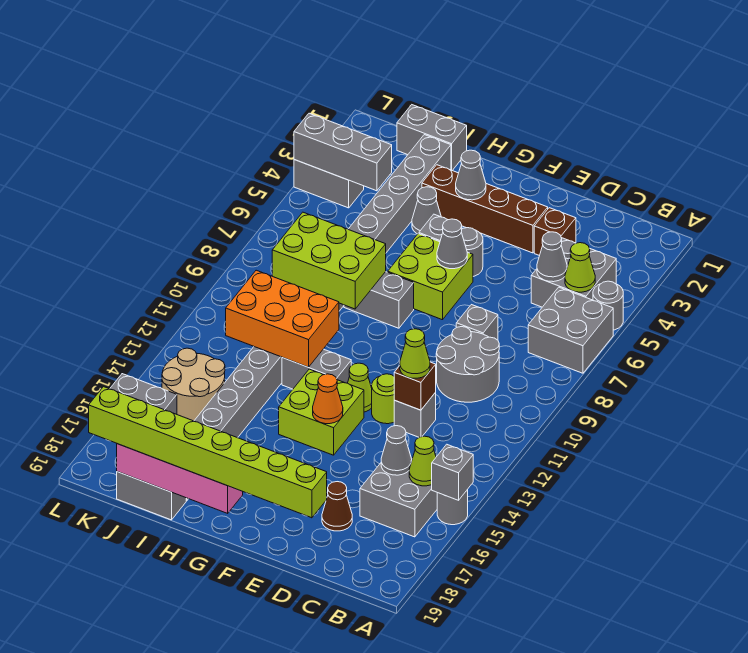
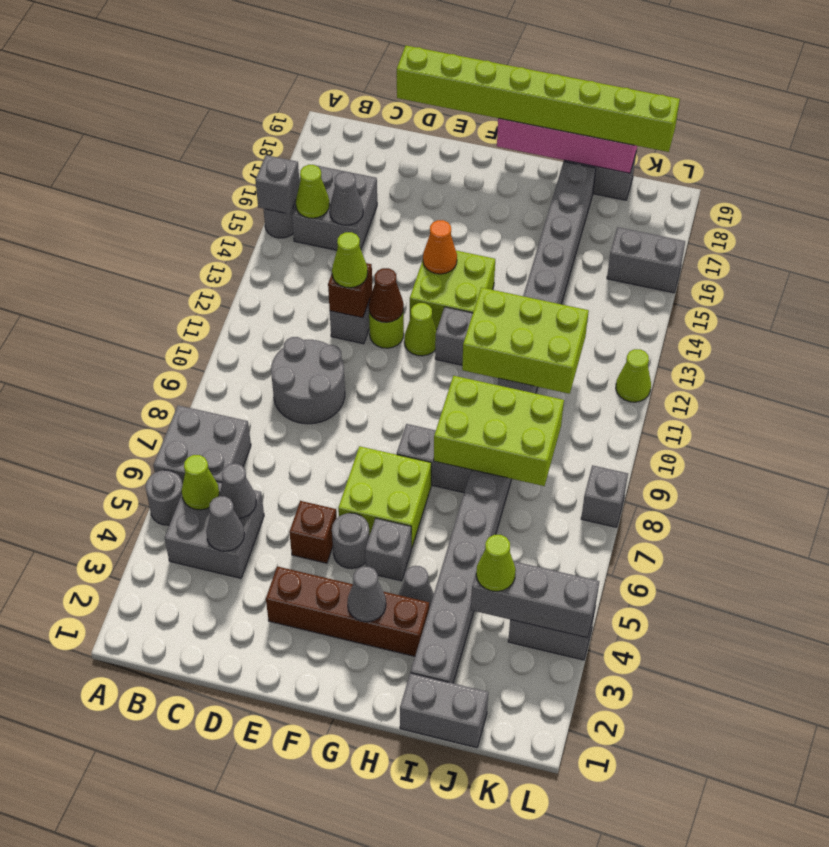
brown 1x1 brick [534,208,576,256] -> brown 1x1 brick moved to [289,501,337,563]
grey 1x1 brick [456,305,498,340] -> grey 1x1 brick moved to [581,465,628,527]
brown 1x1 cone [322,482,352,531] -> brown 1x1 cone moved to [369,268,404,322]
grey 1x1 cone [437,219,467,269] -> grey 1x1 cone moved to [206,496,245,551]
orange 2x3 brick [226,270,339,367] -> lime 2x3 brick [462,287,589,394]
none -> lime 1x1 cone [476,535,516,591]
tan 2x2 round brick [162,348,225,421] -> none
none -> lime 1x1 cone [616,349,651,402]

